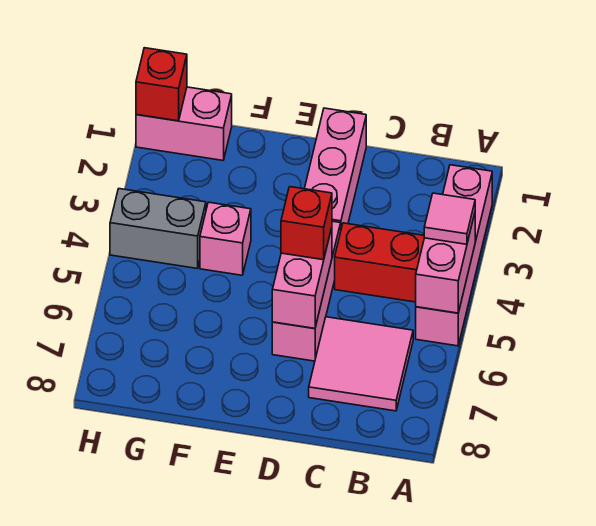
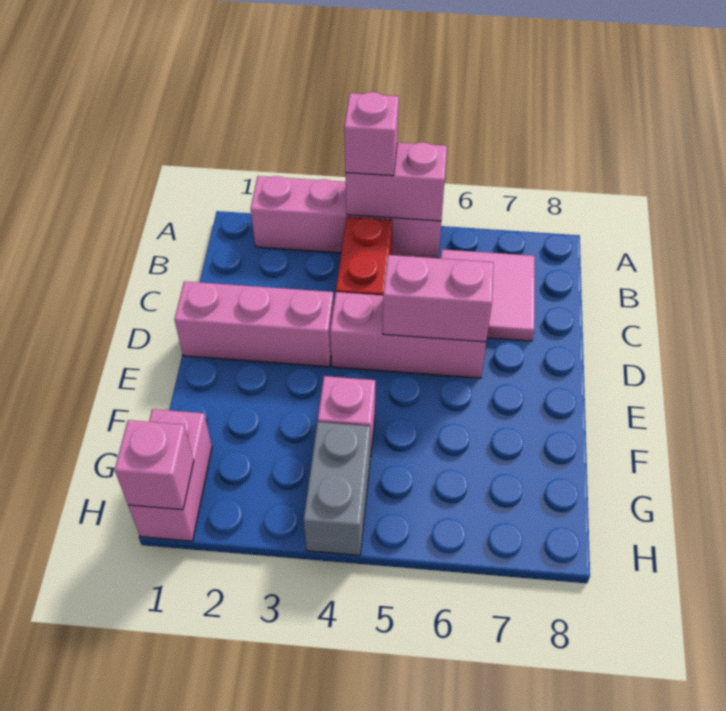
pink 1x1 tile [424,193,475,244] -> pink 1x1 brick [344,92,399,176]
red 1x1 brick [281,187,332,260] -> none
red 1x1 brick [136,48,187,121] -> pink 1x1 brick [115,420,194,510]

